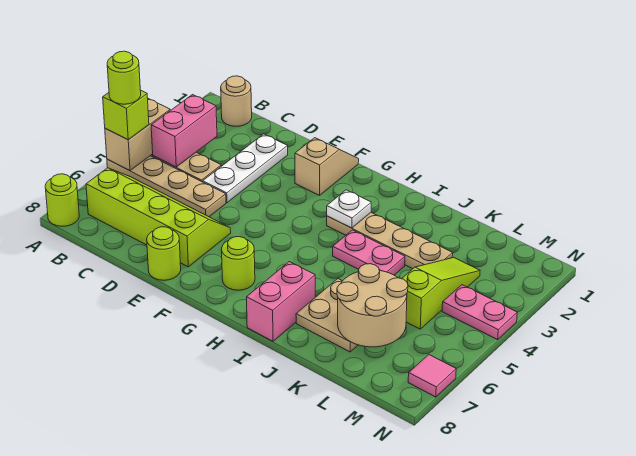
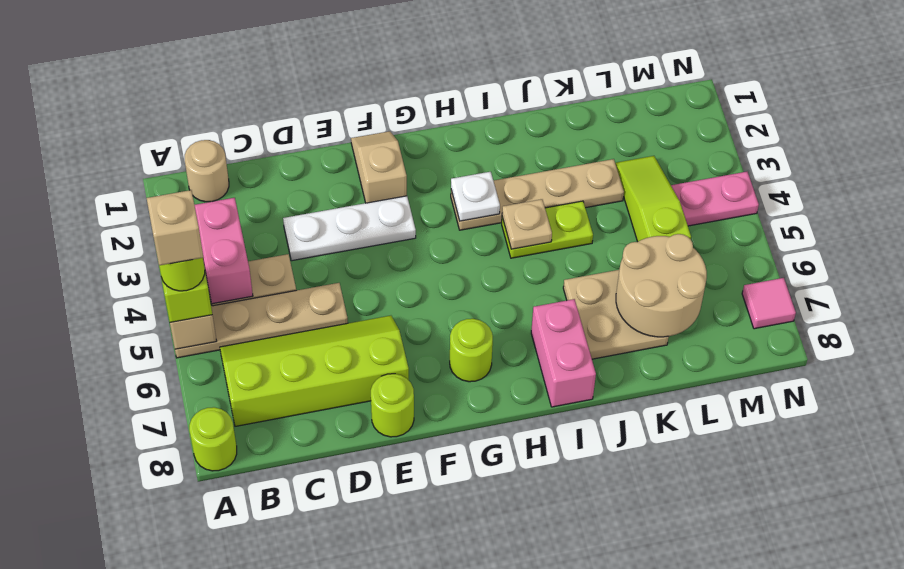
none -> tan 1x1 brick [147,190,204,266]
white 1x3 plate [203,134,288,203] -> white 1x3 plate turned to [283,196,416,261]
pink 1x2 plate [333,230,405,275] -> lime 1x2 plate [502,201,593,258]
none -> tan 1x1 plate [502,199,552,249]

